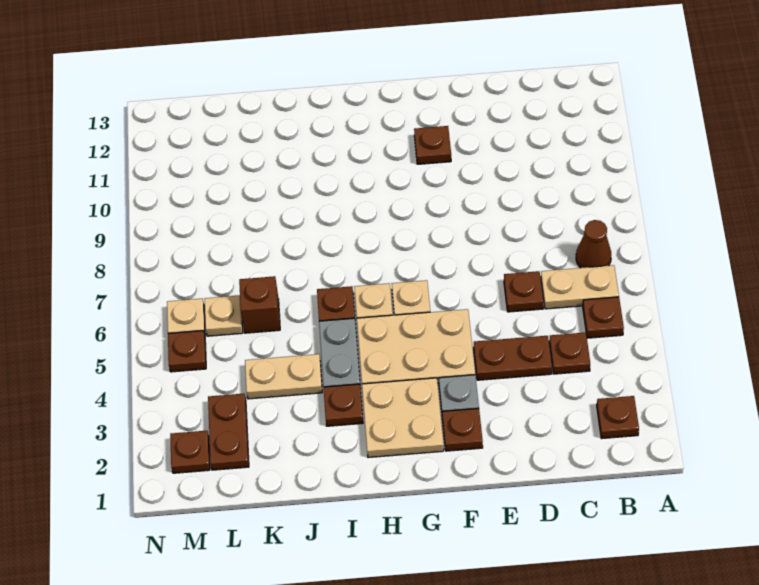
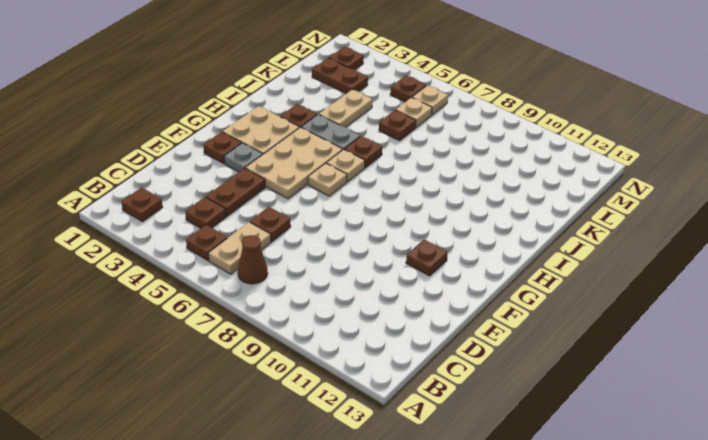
brown 1x1 brick [239,276,280,333] -> brown 1x1 plate [379,110,416,141]

